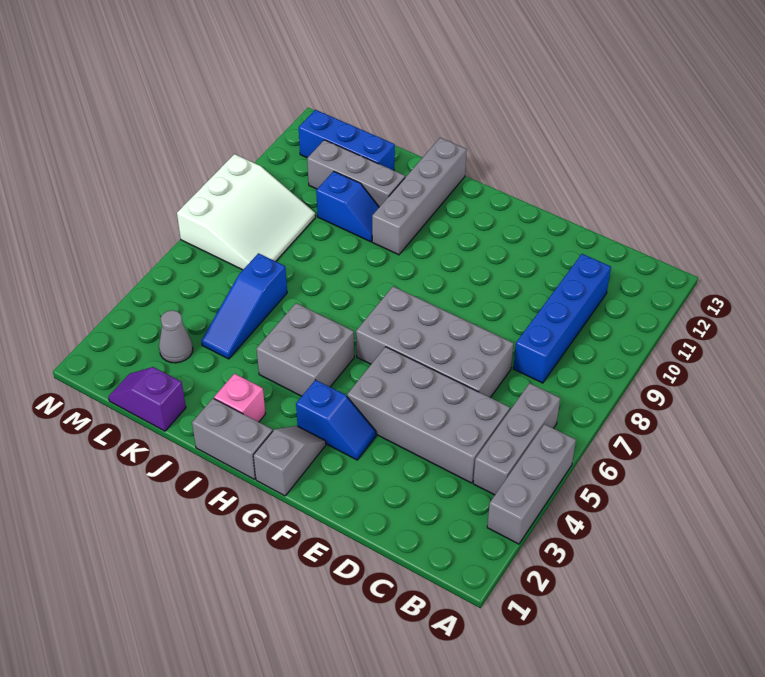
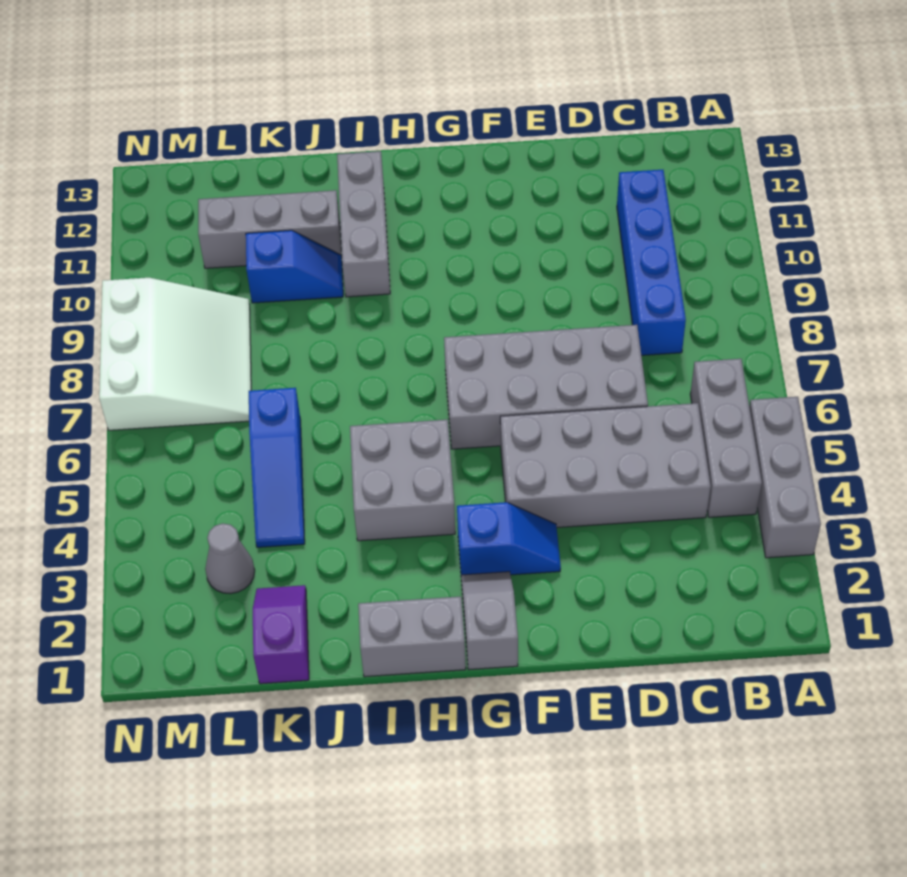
pink 1x1 brick [214,374,265,422] -> none
grey 1x4 brick [372,138,467,255] -> grey 1x3 brick [337,151,390,297]
purple 1x2 slope [108,367,186,431] -> purple 1x2 slope turned to [253,585,309,684]
blue 1x3 brick [299,110,395,170] -> none

